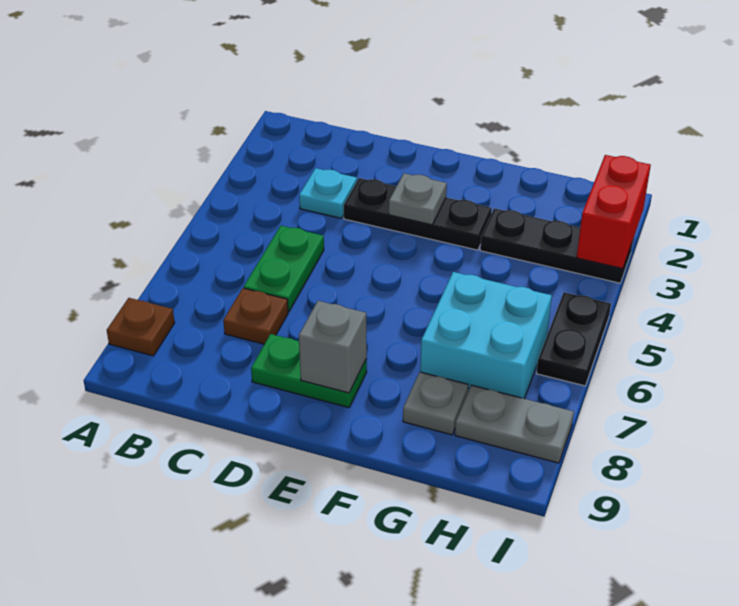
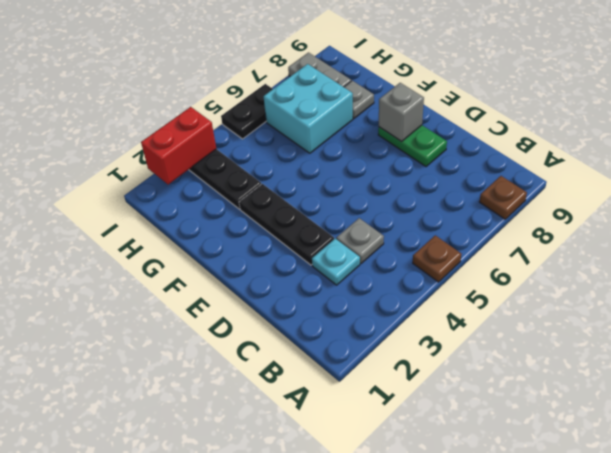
green 1x2 plate [244,226,324,312] -> none
brown 1x1 plate [223,288,288,344] -> brown 1x1 plate moved to [413,235,461,282]
grey 1x1 plate [389,173,447,225] -> grey 1x1 plate moved to [336,218,384,263]

